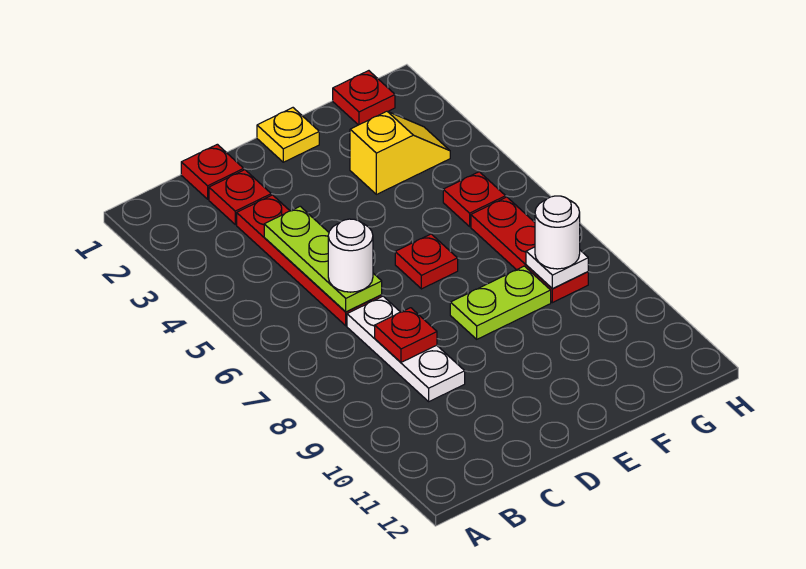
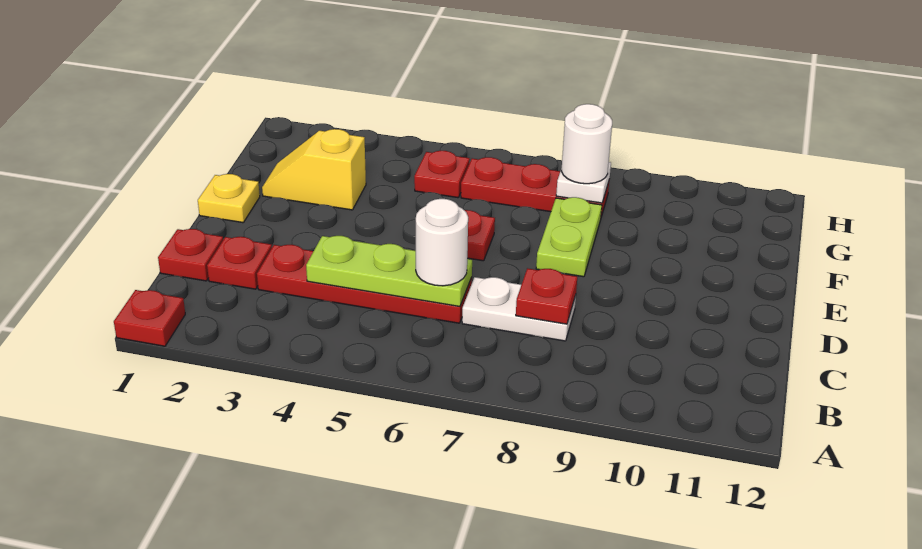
white 1x3 plate [347,296,465,401] -> white 1x2 plate [462,277,576,341]
yellow 1x2 slope [350,111,450,194] -> yellow 1x2 slope turned to [262,129,366,210]
red 1x1 plate [333,71,395,125] -> red 1x1 plate moved to [114,290,185,346]

